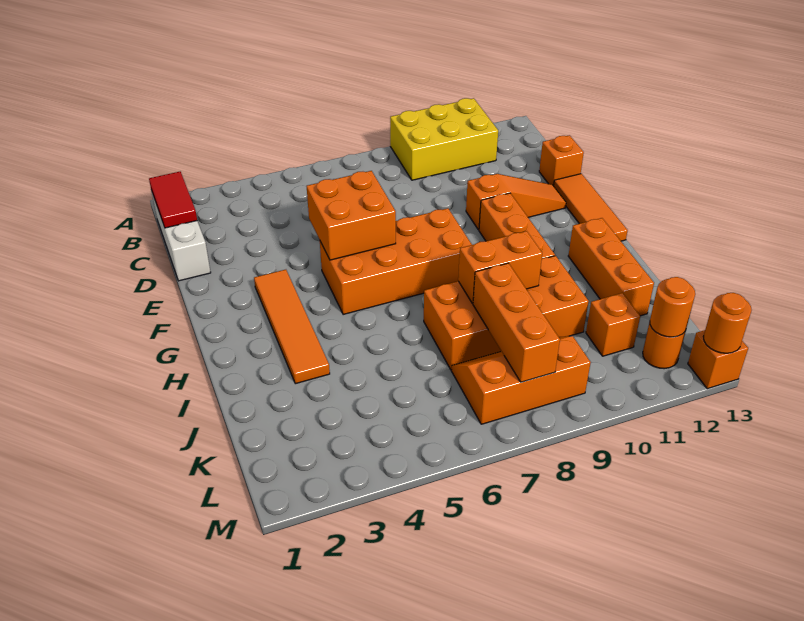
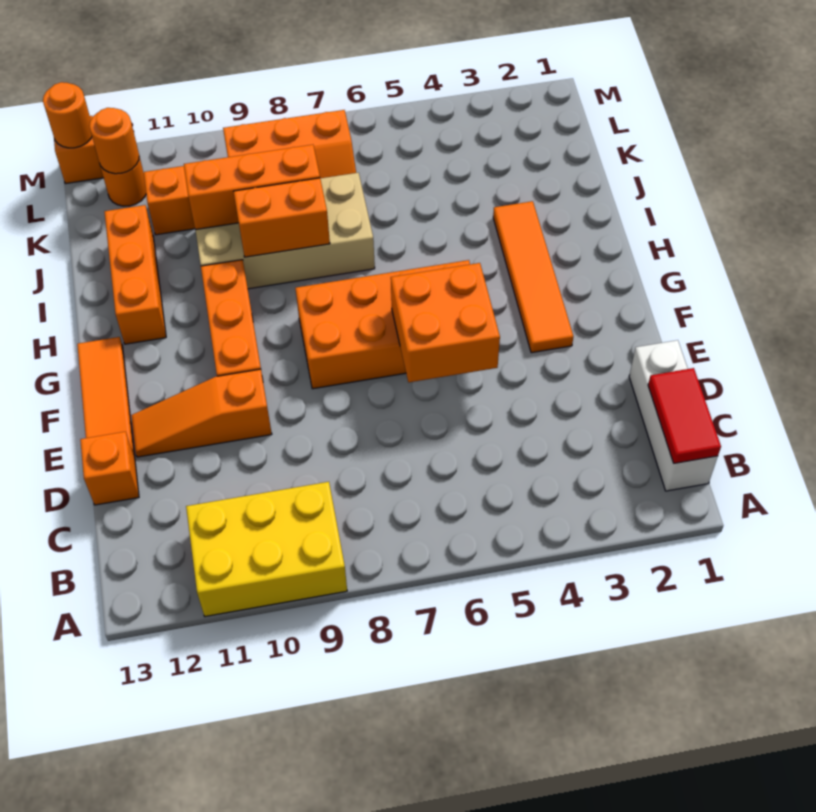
orange 2x4 brick [424,256,589,370] -> tan 2x4 brick [195,173,375,289]
orange 1x3 brick [473,263,560,382] -> orange 1x3 brick turned to [184,145,320,230]

